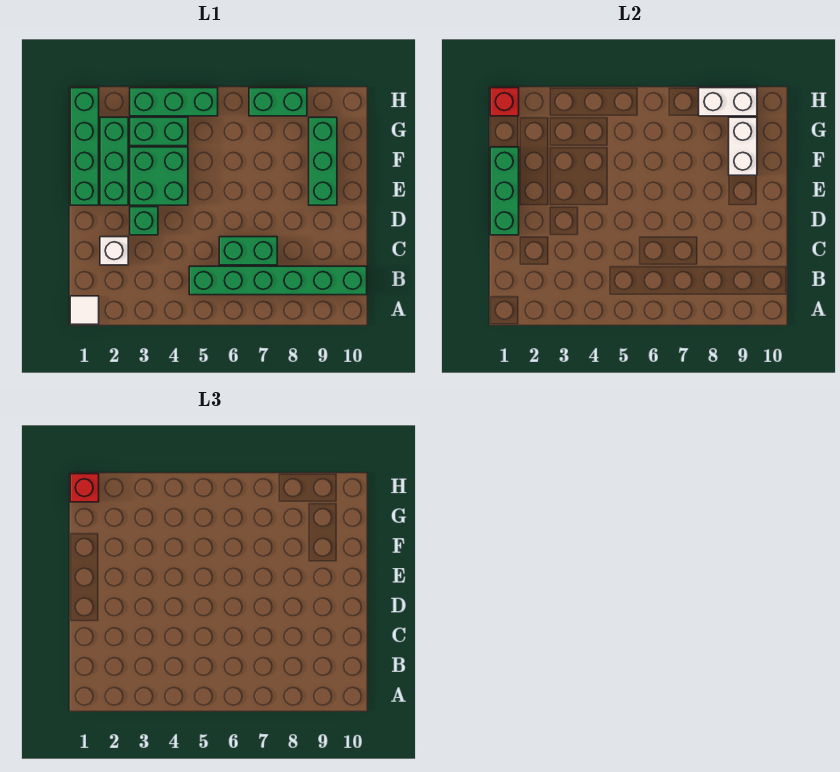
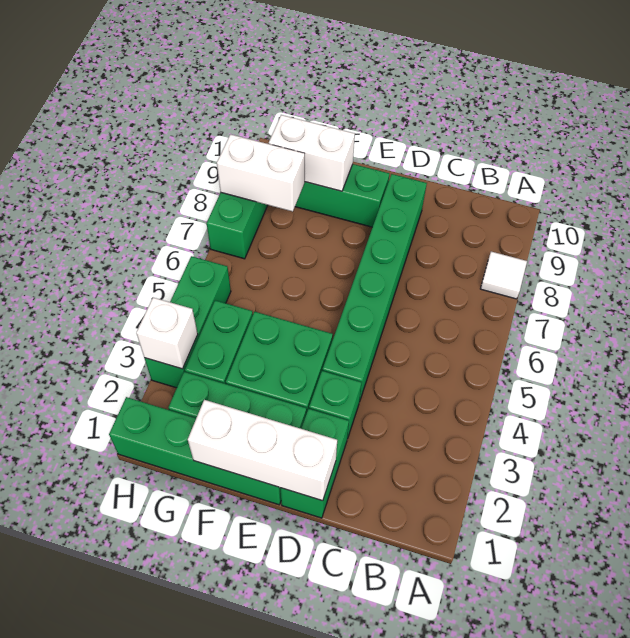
white 1x1 tile [70,296,99,324] -> white 1x1 tile moved to [480,252,527,299]
green 1x6 brick [189,266,367,295] -> green 1x6 brick moved to [322,174,427,402]
white 1x1 brick [100,237,128,265] -> white 1x1 brick moved to [136,298,198,369]
green 1x2 brick [219,237,277,265] -> green 1x2 brick moved to [281,409,349,518]
green 1x3 brick [490,147,519,235] -> white 1x3 brick [188,400,337,501]
red 1x1 brick [490,88,519,116] -> none
red 1x1 brick [70,474,99,502] -> none
white 1x2 brick [699,88,757,116] -> white 1x2 brick turned to [217,134,305,212]

